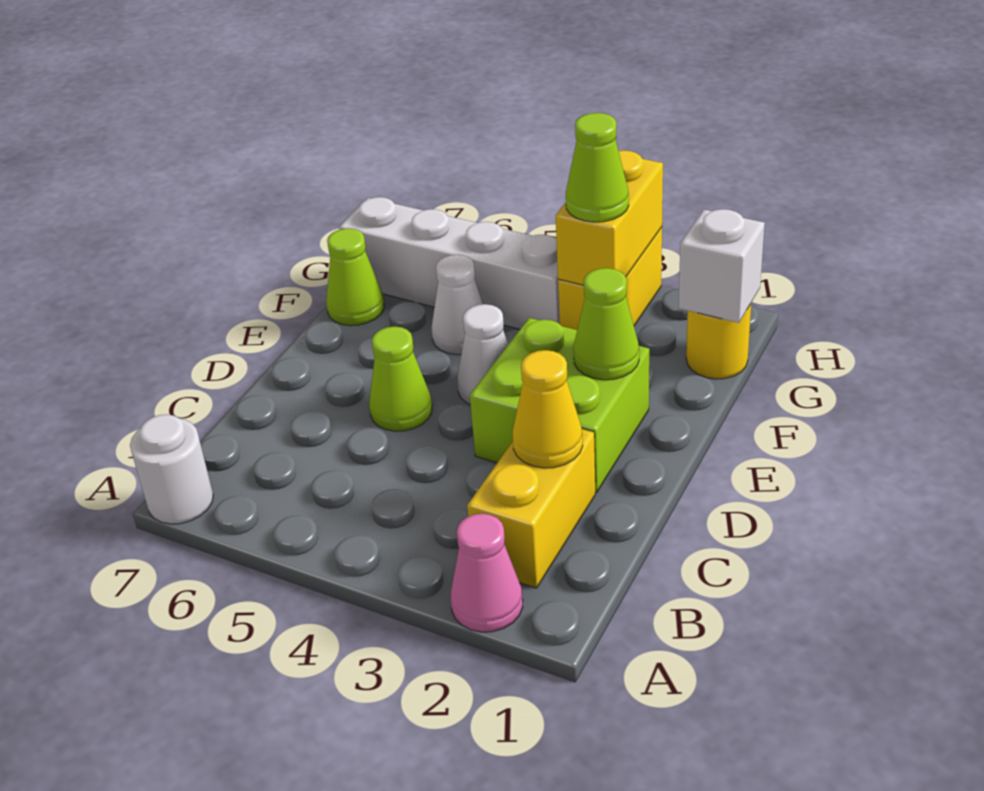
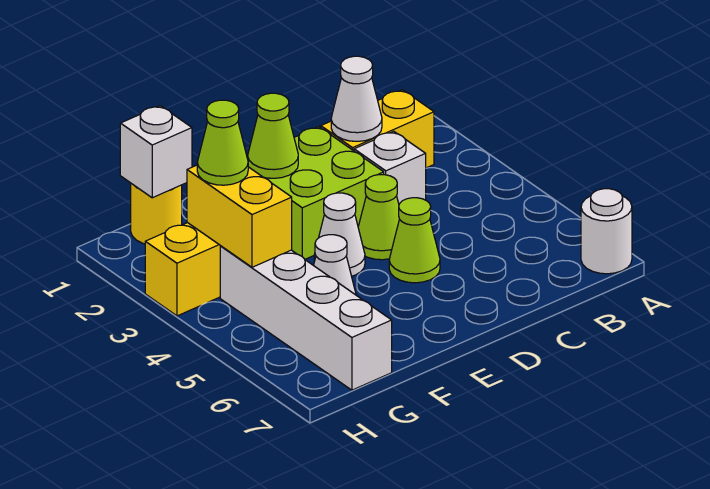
pink 1x1 cone [451,514,523,632] -> none
yellow 1x1 cone [513,350,583,468] -> white 1x1 cone [331,56,382,141]
none -> white 1x1 brick [354,131,426,204]
lime 1x1 cone [326,228,384,326] -> lime 1x1 cone moved to [358,175,399,260]
yellow 1x2 brick [556,150,663,285] -> yellow 1x2 brick turned to [187,165,292,267]

